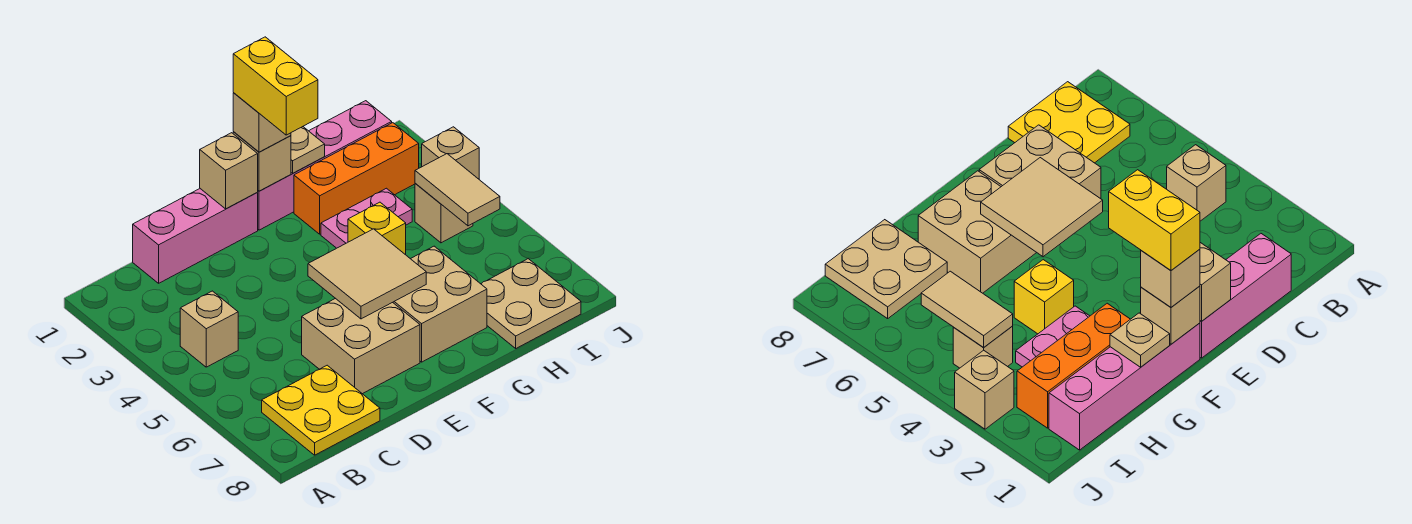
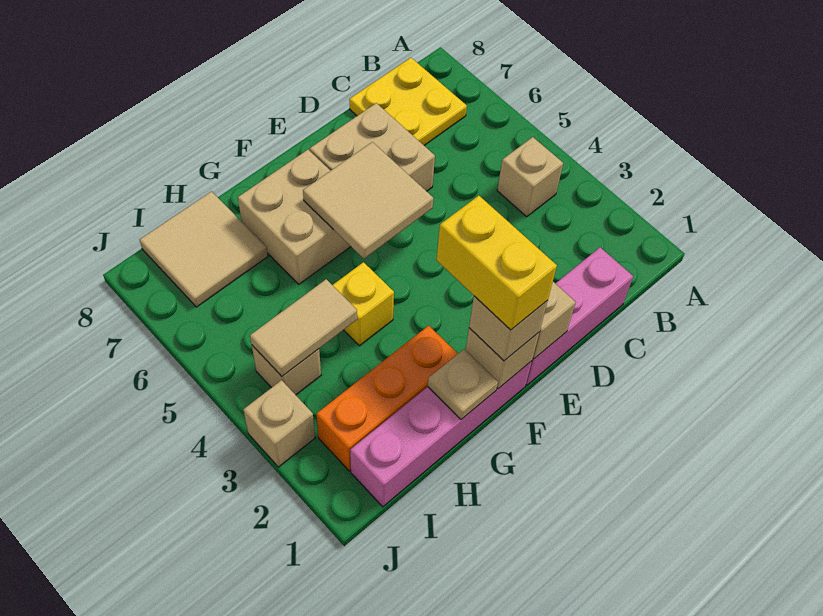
pink 1x2 plate [321,188,412,248] -> none
tan 2x2 plate [481,259,581,348] -> tan 2x2 tile [140,191,268,307]
tan 1x2 tile [415,154,500,226] -> tan 1x2 tile turned to [250,279,357,376]

